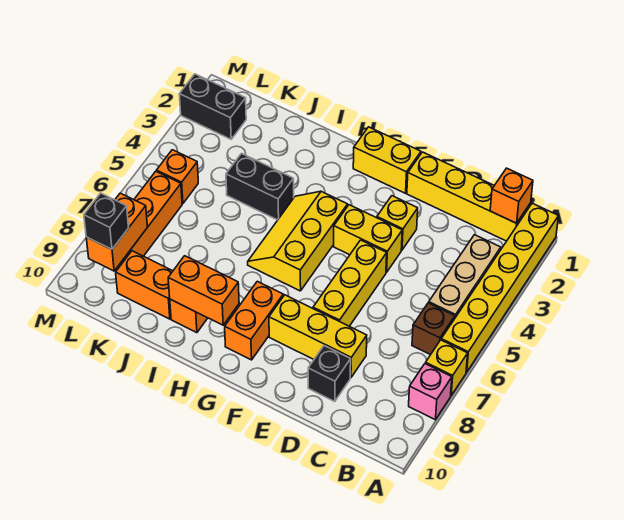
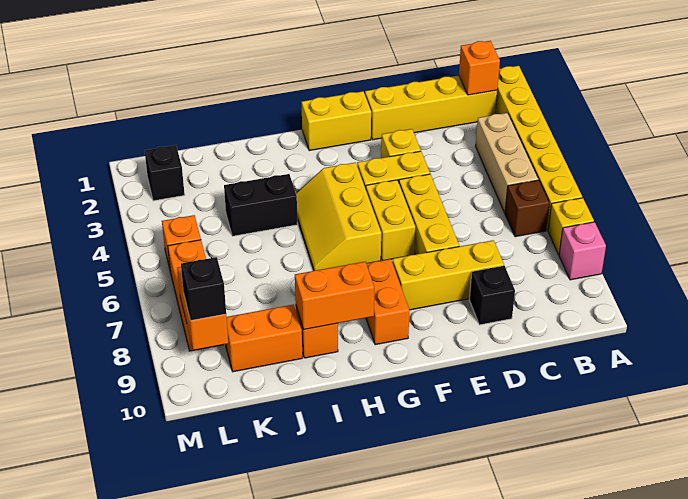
none -> yellow 1x2 brick [366,180,415,260]
black 1x2 brick [179,74,246,139] -> black 1x1 brick [145,145,185,201]

